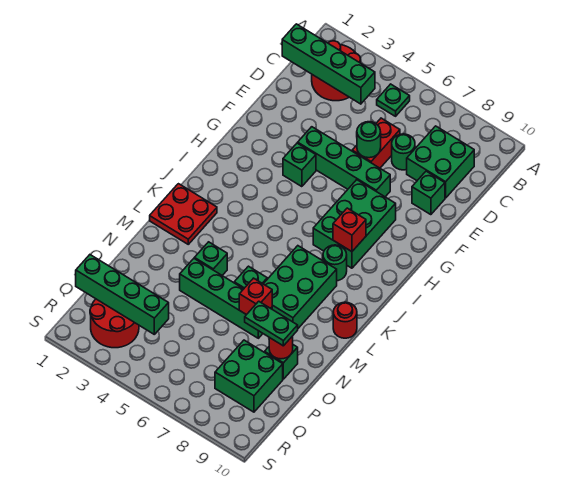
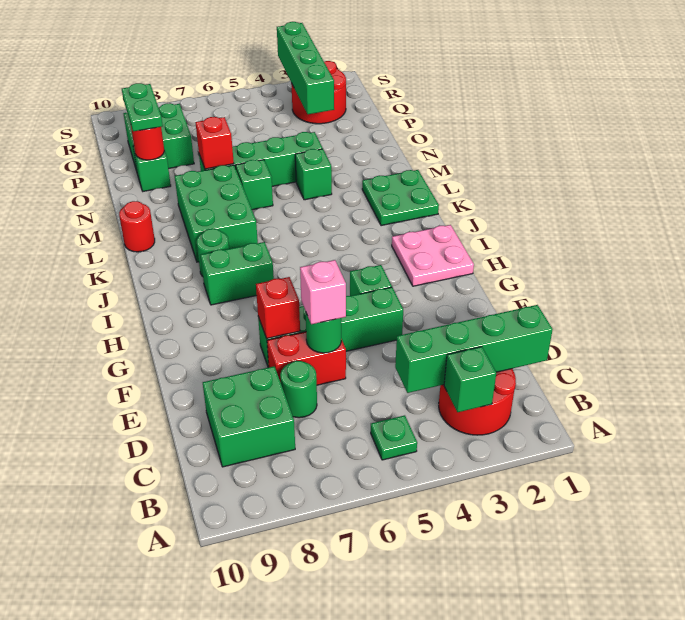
red 1x2 brick [352,118,400,168] -> red 1x2 brick turned to [267,332,346,385]
none -> pink 1x1 brick [300,260,346,324]
green 1x1 brick [412,171,445,215] -> green 1x1 brick moved to [444,347,496,412]
green 2x3 brick [313,180,396,268] -> green 1x2 brick [201,242,274,305]
none -> pink 2x2 plate [392,225,474,286]
red 1x1 brick [333,208,366,252] -> red 1x1 brick moved to [256,277,300,338]
red 2x2 plate [150,184,217,244] -> green 2x2 plate [362,170,439,226]
green 1x2 plate [245,301,298,346] -> green 1x2 plate turned to [122,83,163,131]
green 1x4 brick [76,255,169,334] -> green 1x4 brick turned to [277,22,334,114]

